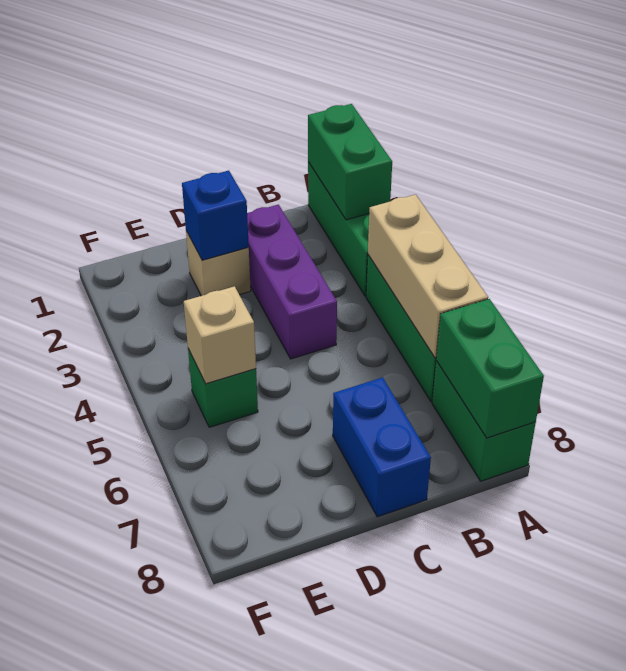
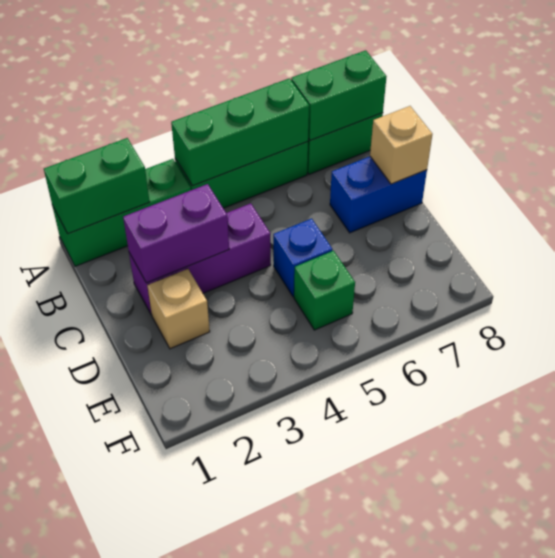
tan 1x3 brick [368,194,488,358] -> green 1x3 brick [171,78,309,186]
none -> purple 1x2 brick [123,184,229,283]
blue 1x1 brick [182,171,249,260] -> blue 1x1 brick moved to [273,219,333,297]
tan 1x1 brick [184,286,256,384] -> tan 1x1 brick moved to [370,106,432,184]

